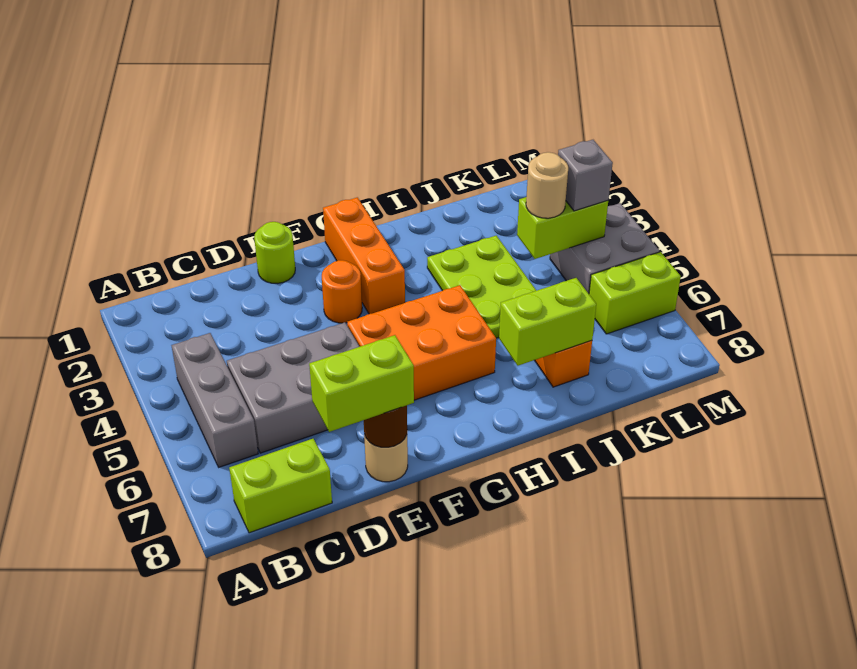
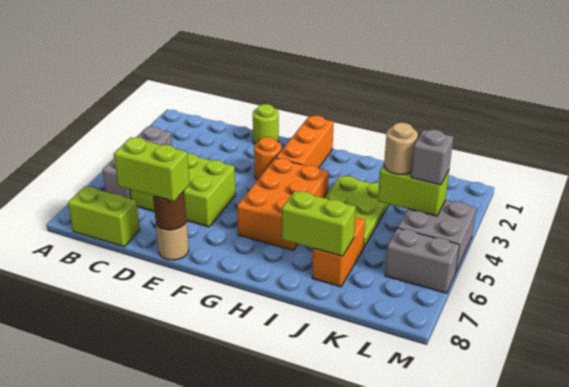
grey 2x3 brick [227,322,360,453] -> lime 2x3 brick [130,153,236,227]
orange 2x3 brick [347,285,496,400] -> orange 2x3 brick turned to [237,158,329,250]
lime 1x2 brick [589,252,681,334] -> grey 1x2 brick [385,228,459,293]

